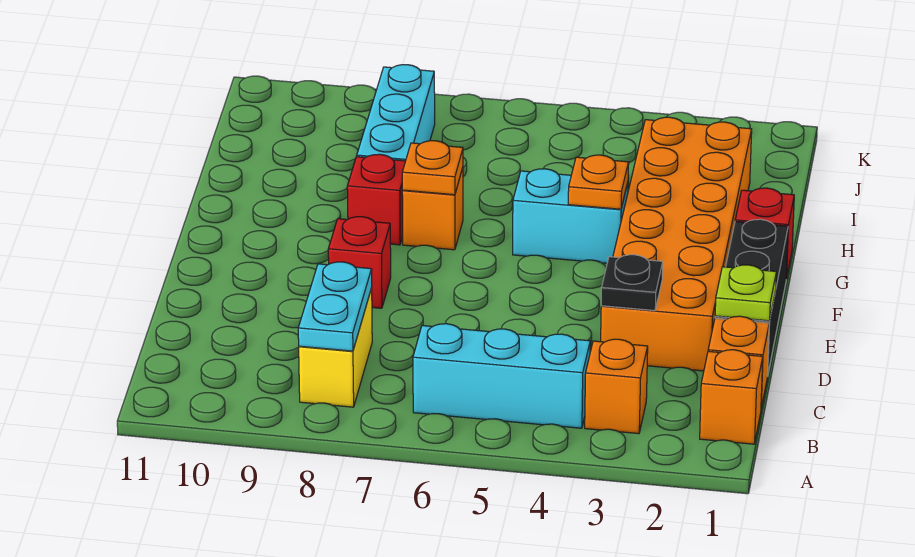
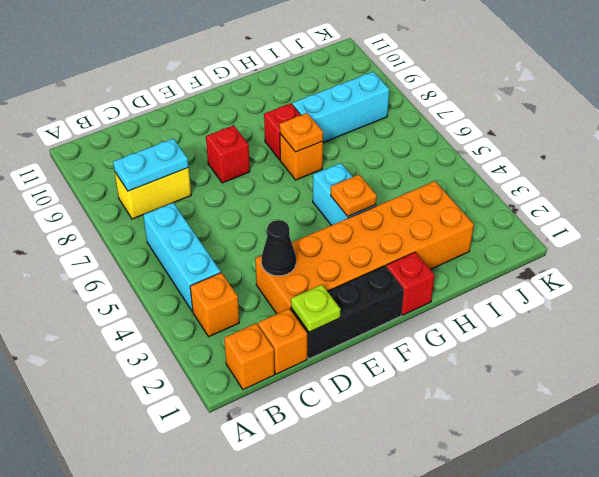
black 1x1 plate [601,255,663,311] -> black 1x1 cone [261,220,296,276]

